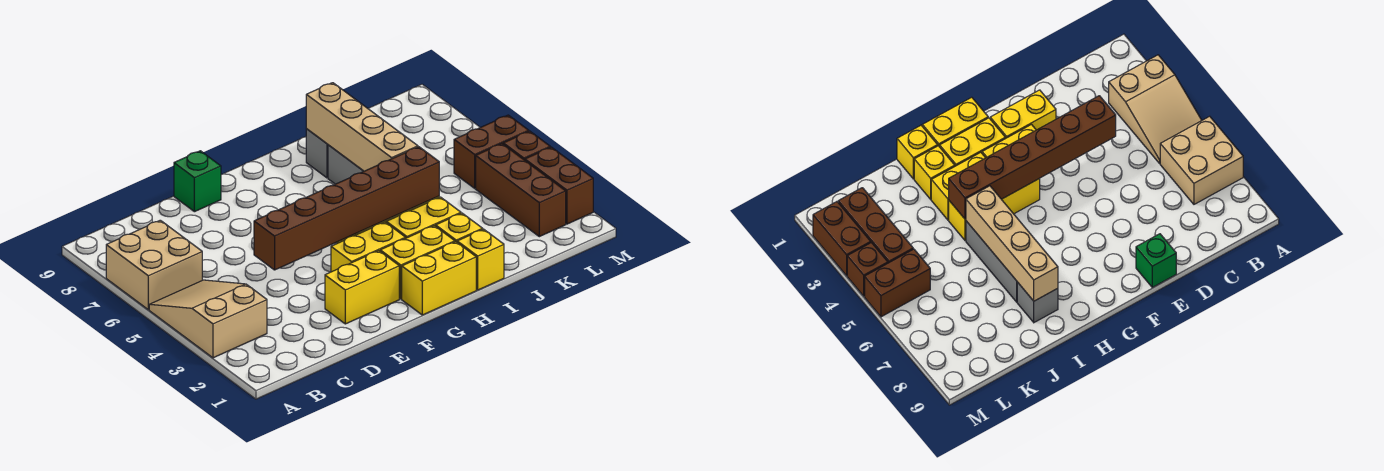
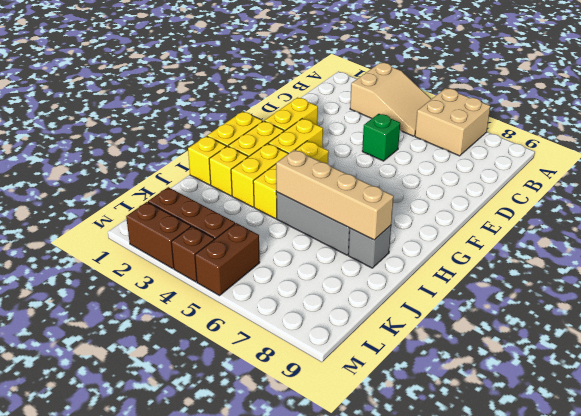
brown 1x6 brick [254,147,439,270] -> none
green 1x1 brick [174,151,221,212] -> green 1x1 brick moved to [362,114,400,161]

